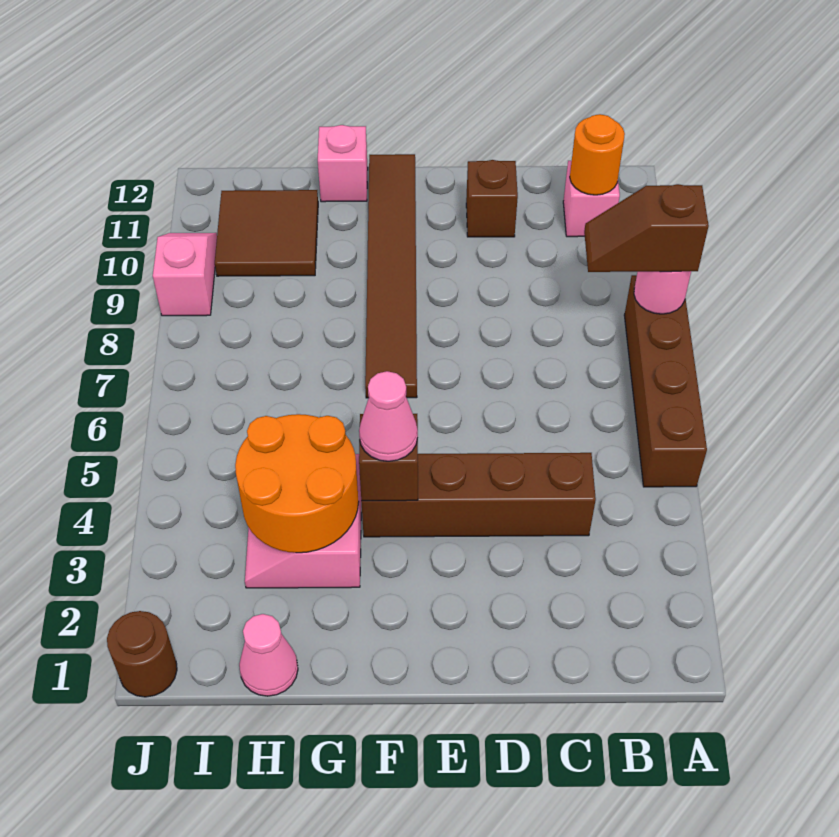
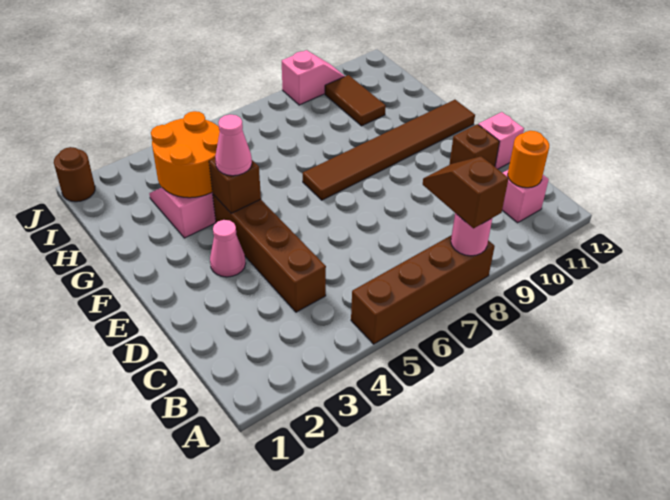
pink 1x1 brick [318,125,368,202] -> pink 1x1 brick moved to [478,112,524,169]
pink 1x1 cone [239,614,298,696] -> pink 1x1 cone moved to [210,220,246,277]
brown 2x2 tile [215,190,318,276] -> brown 1x2 tile [325,75,386,126]

